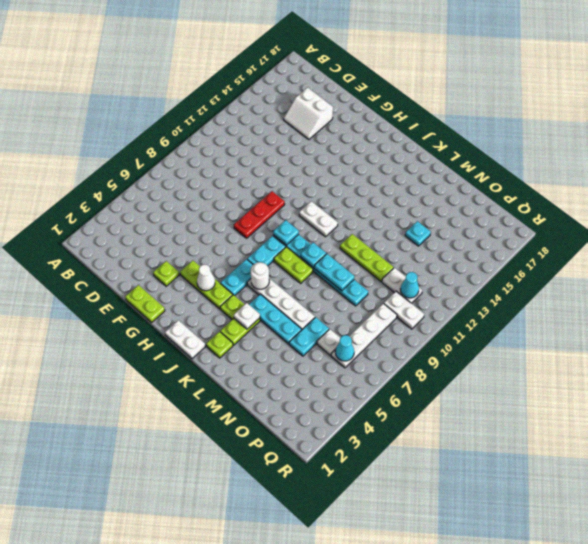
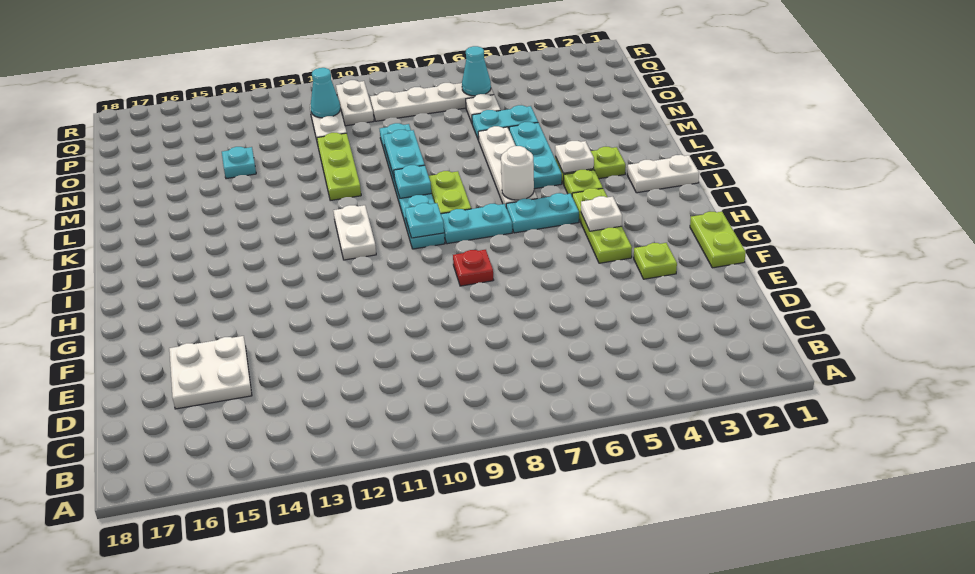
white 2x2 slope [284,88,333,139] -> white 2x2 plate [169,336,252,409]
red 1x3 plate [234,191,285,238] -> red 1x1 plate [453,250,493,286]
white 1x1 cone [197,265,215,291] -> white 1x1 plate [581,196,622,231]
white 1x2 plate [165,320,205,359] -> white 1x2 plate turned to [627,155,699,193]
lime 1x1 plate [206,332,233,358] -> none

